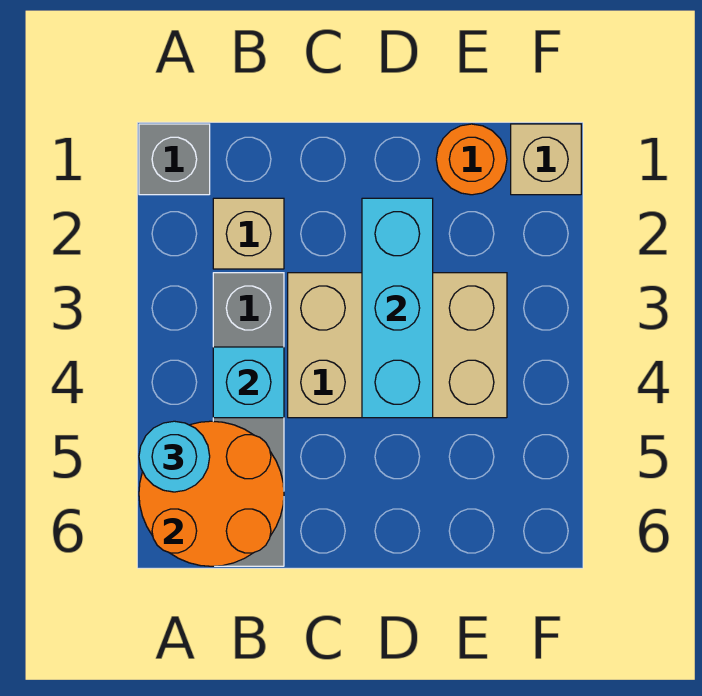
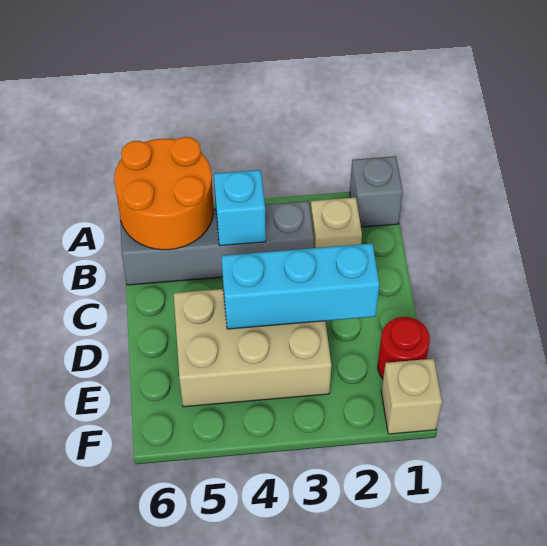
cyan 1x1 round brick [139,421,210,492] -> none
tan 2x3 brick [288,273,507,418] -> tan 2x3 brick turned to [174,289,331,407]
orange 1x1 round brick [436,124,507,195] -> red 1x1 round brick [378,317,430,379]

